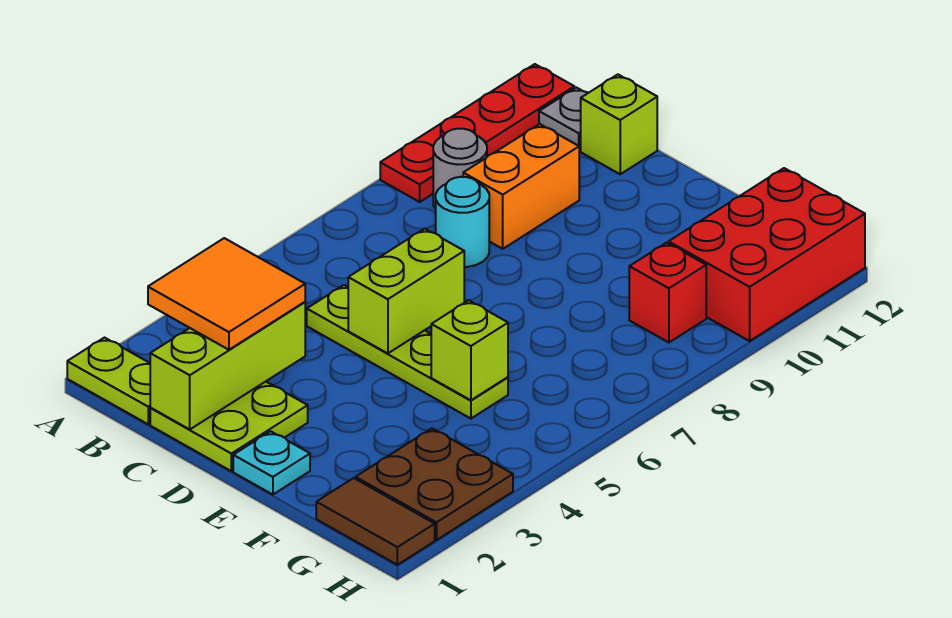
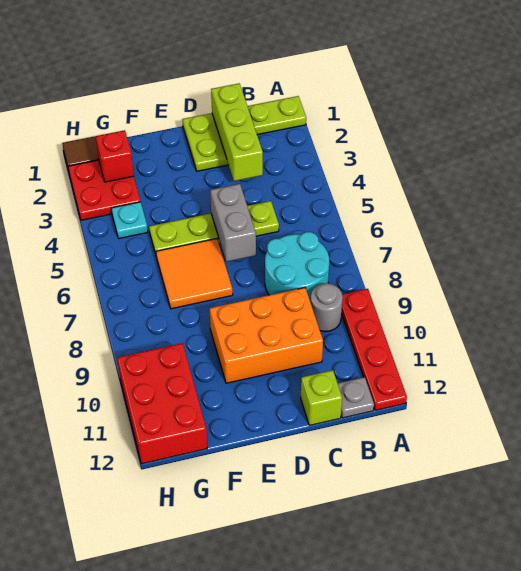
orange 2x2 tile [148,238,305,350] -> orange 2x2 tile moved to [156,239,233,309]
cyan 1x1 round brick [436,177,489,267] -> cyan 2x2 round brick [265,232,329,300]
orange 1x2 brick [463,124,579,249] -> orange 2x3 brick [210,288,323,383]
lime 1x2 brick [348,229,464,353] -> grey 1x2 brick [210,184,256,262]
cyan 1x1 plate [233,431,310,495] -> cyan 1x1 plate moved to [111,202,148,239]
lime 1x1 brick [431,300,508,400] -> none
brown 2x2 plate [356,428,513,540] -> red 2x2 plate [68,160,140,220]
red 1x1 brick [629,243,706,343] -> red 1x1 brick moved to [96,130,134,182]

